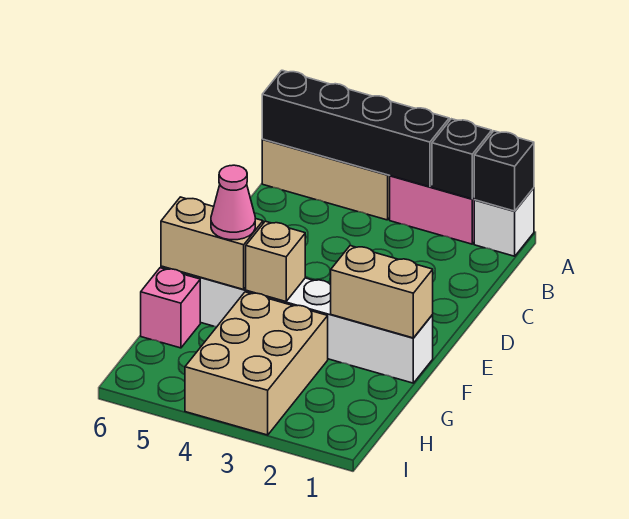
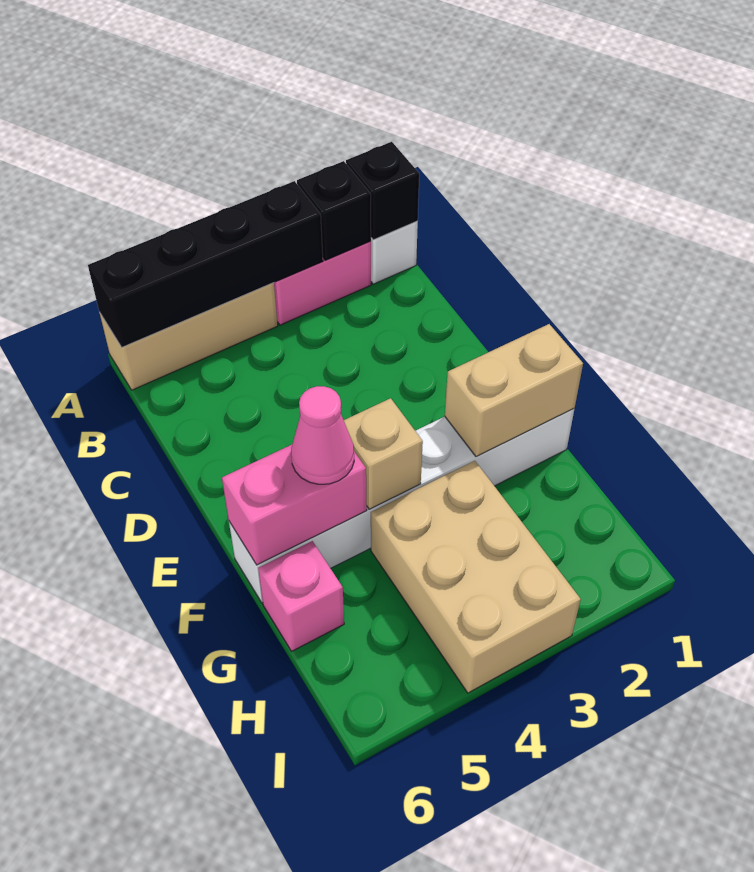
tan 1x2 brick [161,197,263,289] -> pink 1x2 brick [222,445,367,565]

